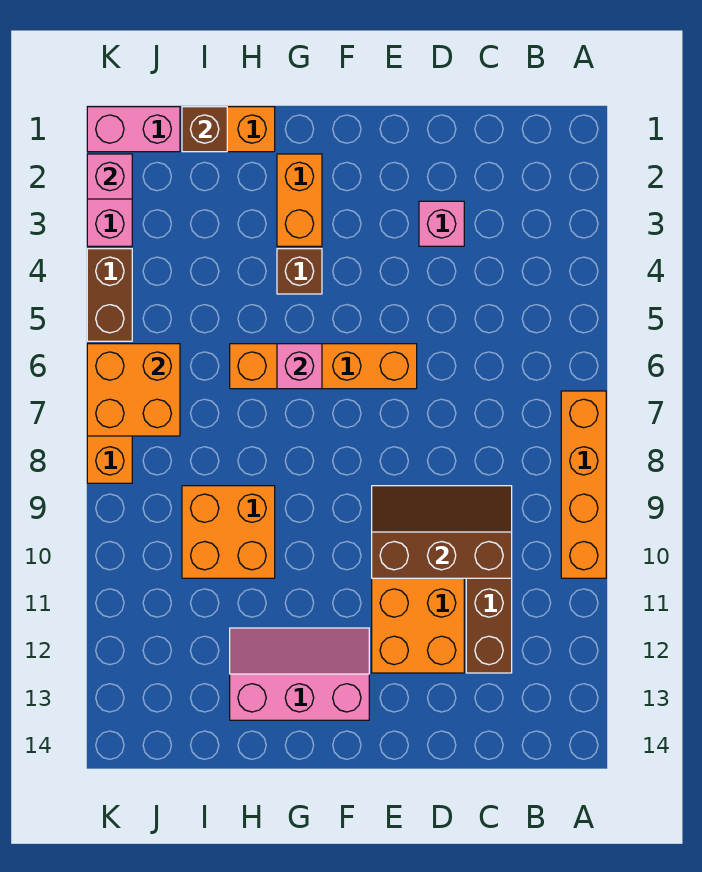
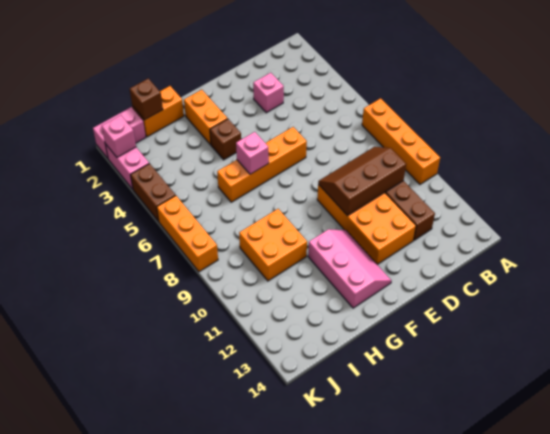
pink 2x3 slope [230,628,369,720] -> pink 2x3 slope turned to [308,229,391,308]
orange 2x2 brick [87,344,180,436] -> none

